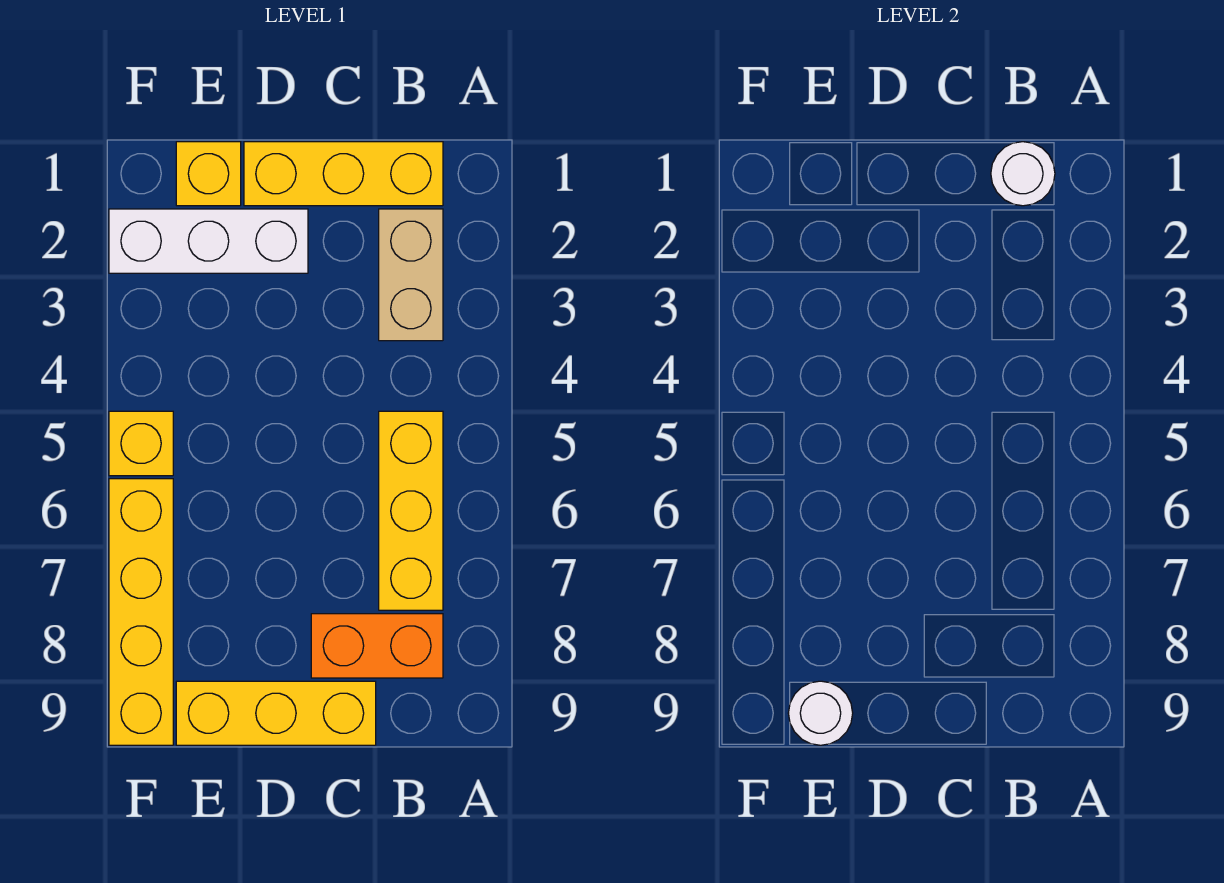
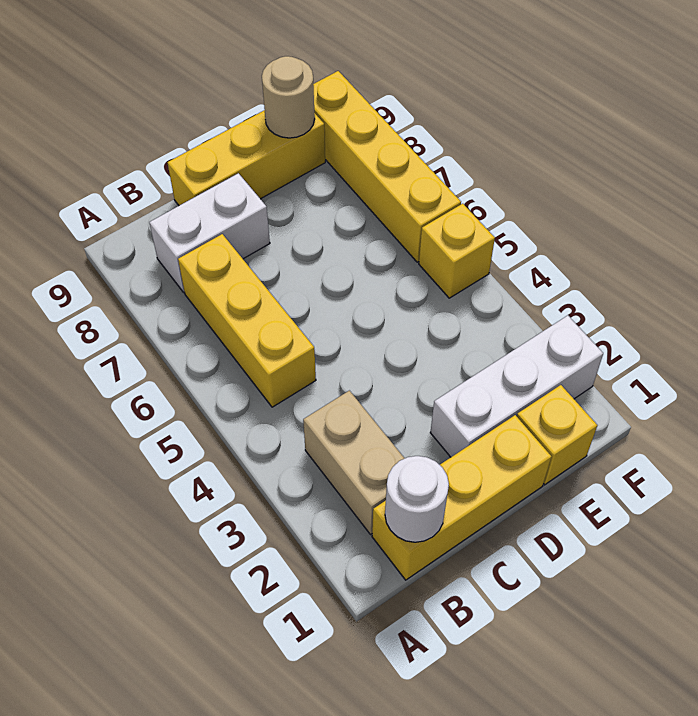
orange 1x2 brick [311,614,443,678] -> white 1x2 brick [149,173,270,292]
white 1x1 round brick [788,681,853,745] -> tan 1x1 round brick [262,56,315,138]

